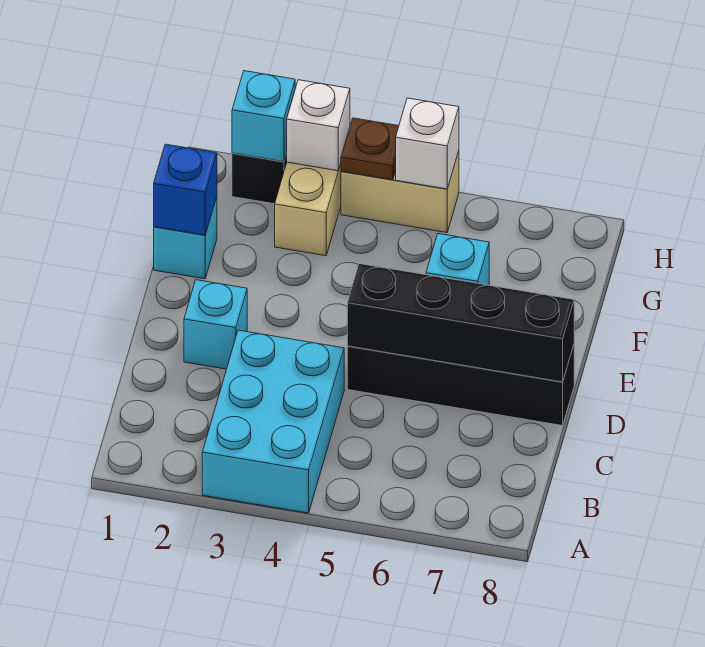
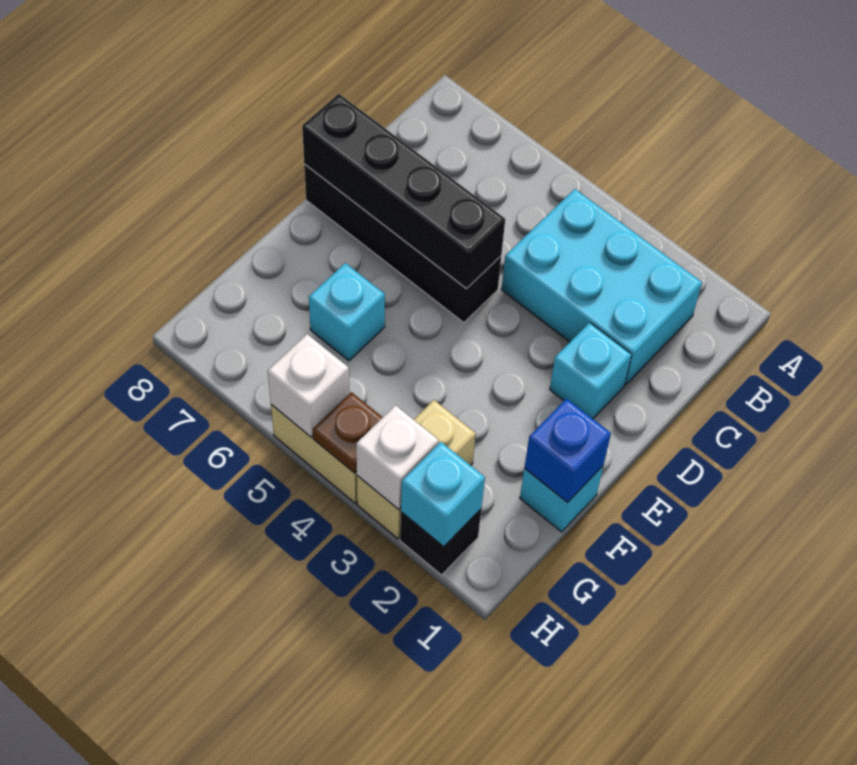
cyan 2x3 brick [202,330,344,513] -> cyan 2x3 brick turned to [502,189,702,385]

